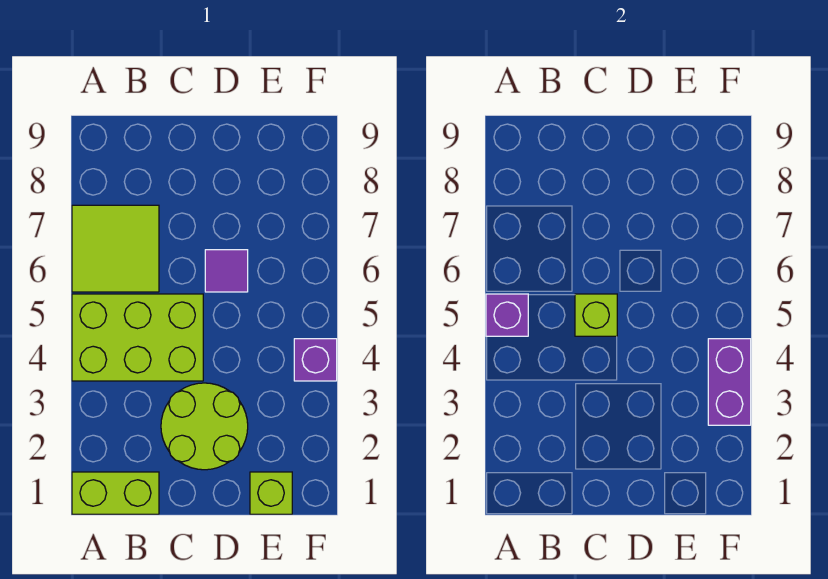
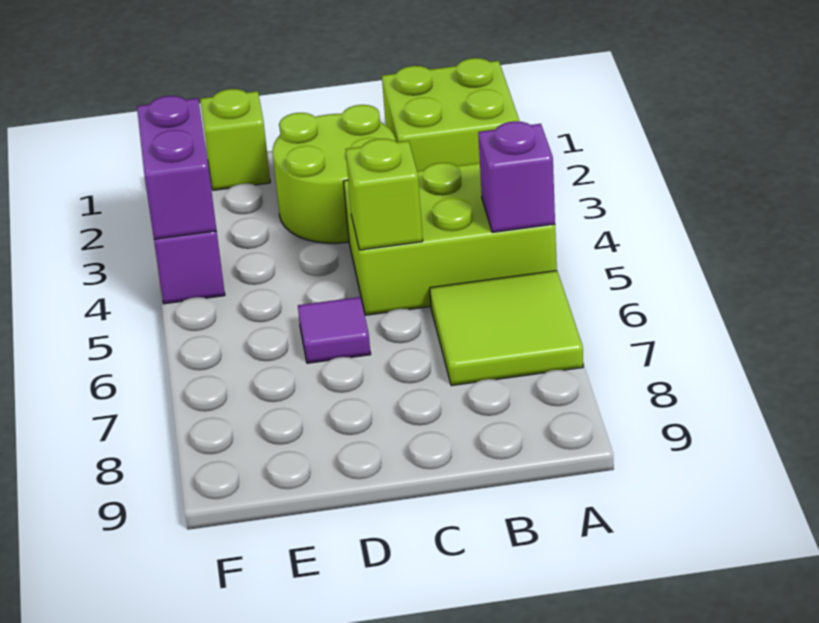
lime 1x2 brick [72,472,159,514] -> lime 2x2 brick [382,58,520,171]

